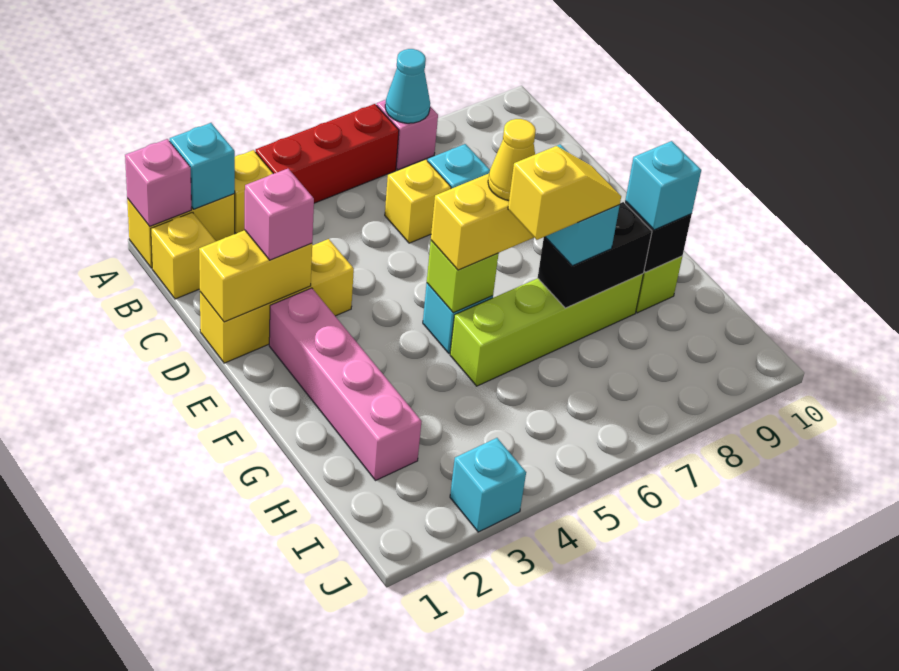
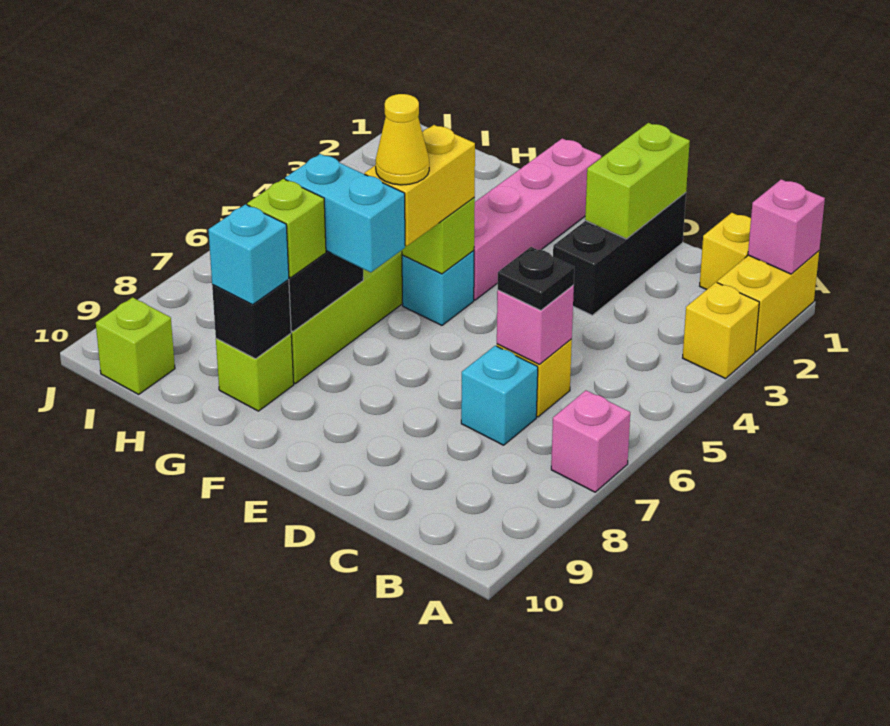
cyan 1x1 brick [170,123,235,209] -> none
red 1x3 brick [256,104,399,203] -> none
cyan 1x1 cone [385,49,430,123] -> none
none -> black 1x1 plate [498,247,574,310]
yellow 1x3 brick [200,239,354,363] -> black 1x3 brick [553,193,686,315]
yellow 1x2 brick [199,230,312,322] -> lime 1x2 brick [585,123,690,239]
pink 1x1 brick [245,169,314,260] -> pink 1x1 brick moved to [497,285,574,364]
pink 1x4 brick [269,288,422,480] -> pink 1x4 brick turned to [474,138,601,300]
yellow 1x2 slope [508,146,621,240] -> none
none -> lime 1x1 brick [247,179,326,278]
none -> lime 1x1 brick [96,297,175,394]
cyan 1x1 brick [450,438,526,532] -> none

